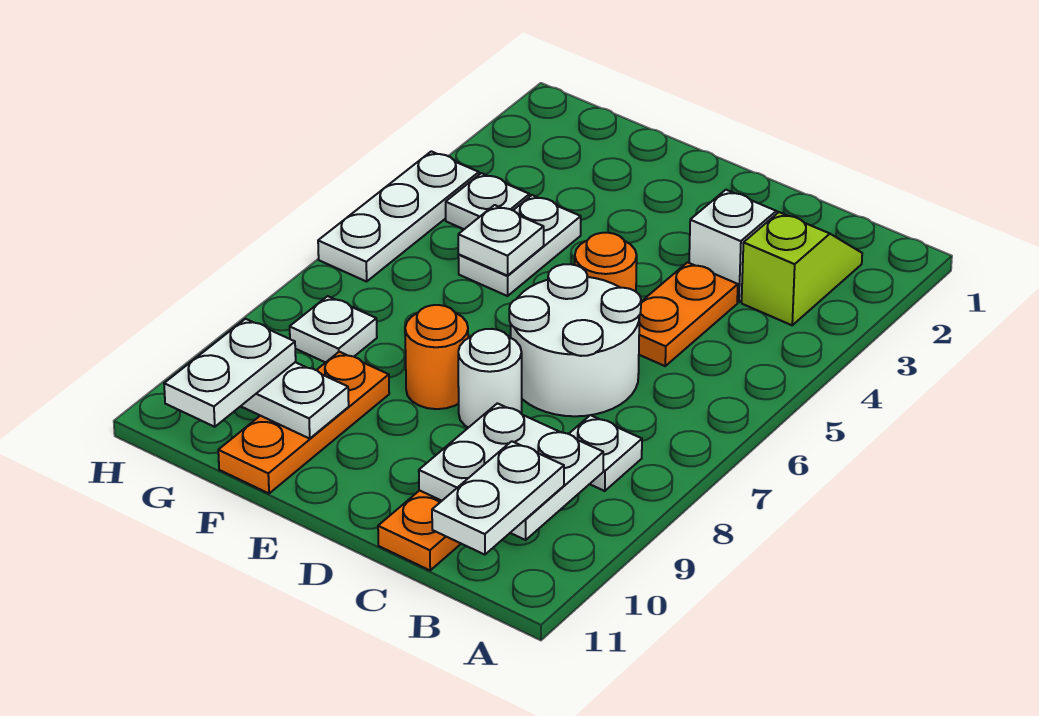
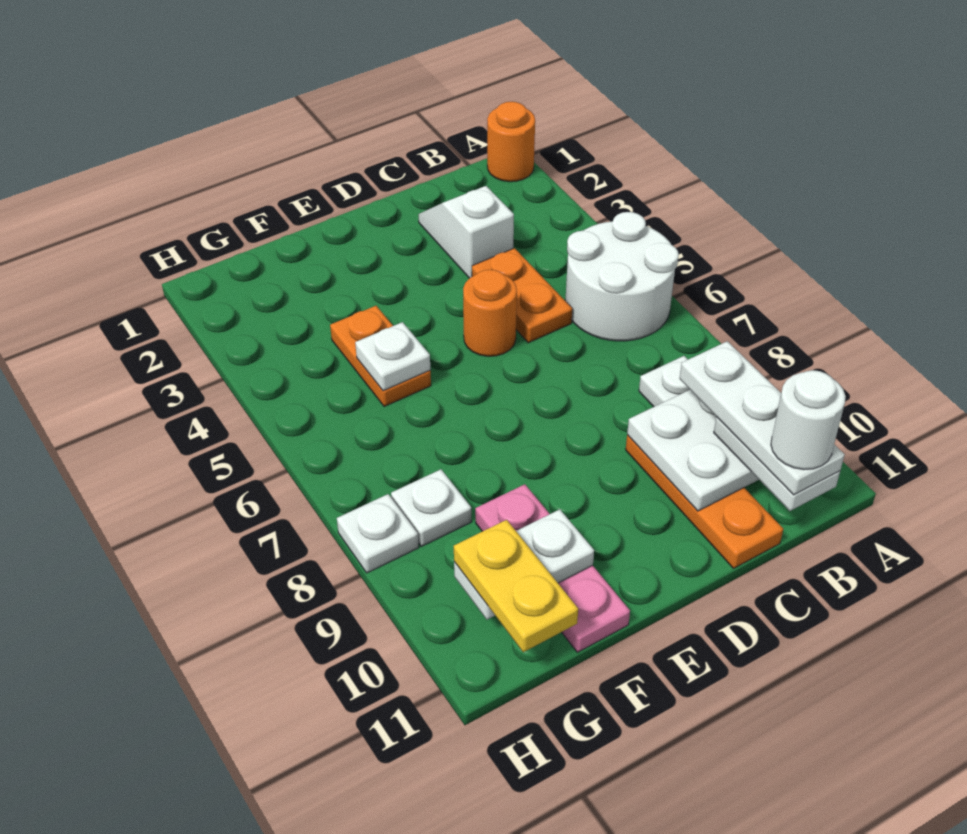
lime 1x2 slope [742,212,862,325] -> none
white 2x2 round brick [509,264,641,416] -> white 2x2 round brick moved to [565,212,679,341]
white 1x1 round brick [458,329,522,428] -> white 1x1 round brick moved to [771,370,846,470]
orange 1x1 round brick [405,305,468,409] -> orange 1x1 round brick moved to [487,102,535,182]
white 1x2 plate [458,195,581,296] -> orange 1x2 plate [330,306,431,407]
orange 1x3 plate [218,352,389,493] -> pink 1x3 plate [475,484,630,652]
white 1x1 plate [446,173,530,229] -> white 1x1 plate moved to [337,494,419,573]
white 1x2 plate [164,319,296,427] -> yellow 1x2 plate [454,520,578,652]
white 1x3 plate [318,151,479,282] -> white 1x3 plate moved to [679,341,845,495]

